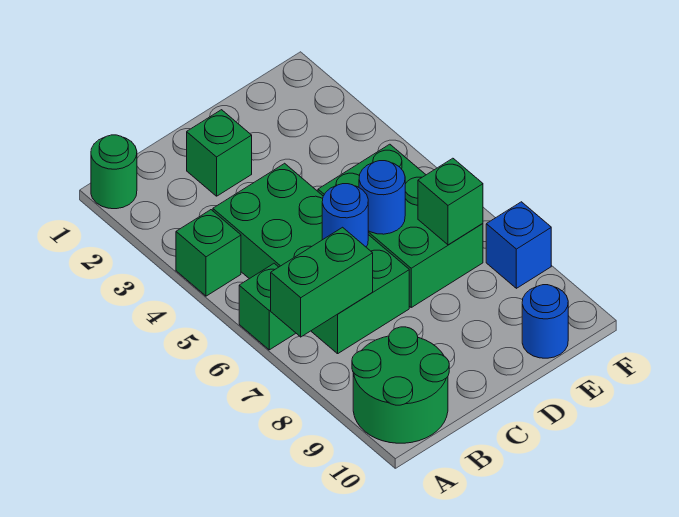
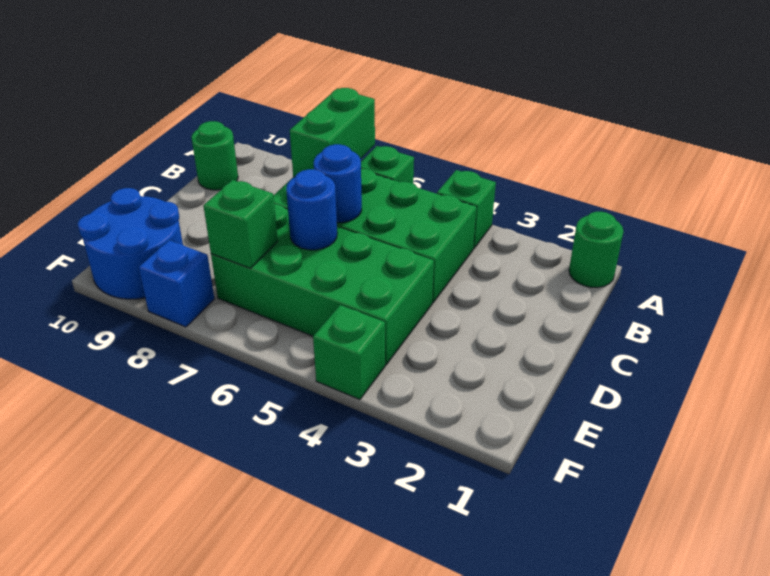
green 2x2 round brick [352,327,449,443] -> green 1x1 round brick [191,121,238,190]
green 1x1 brick [187,110,252,196] -> green 1x1 brick moved to [313,305,385,399]
green 2x3 brick [318,144,483,307] -> green 2x4 brick [211,204,434,365]
blue 1x1 round brick [522,285,568,358] -> blue 2x2 round brick [78,188,183,299]

